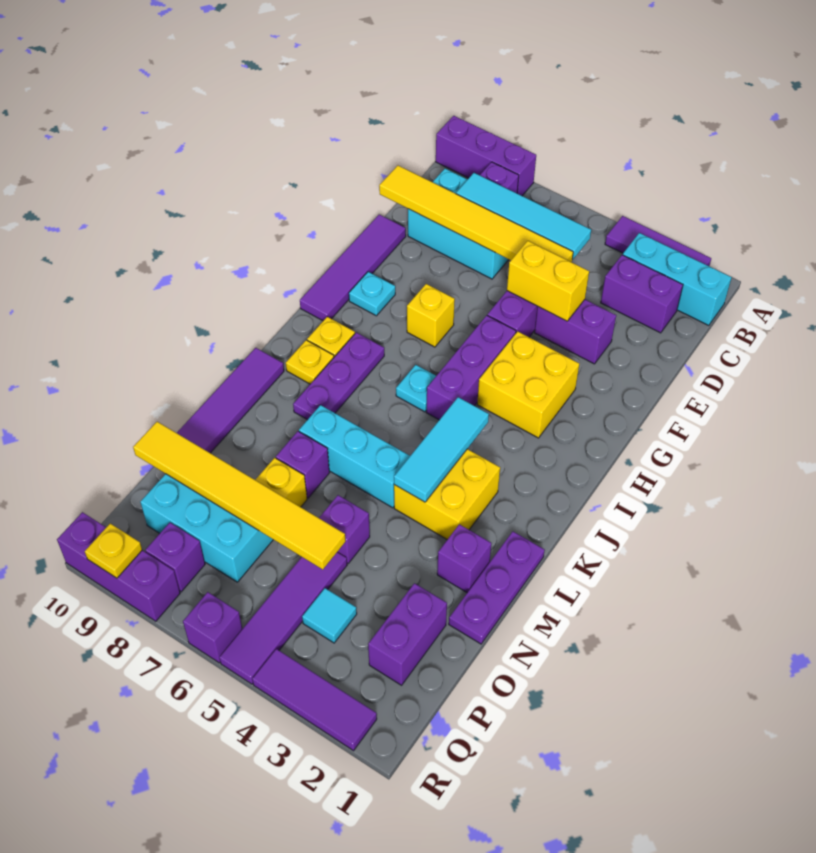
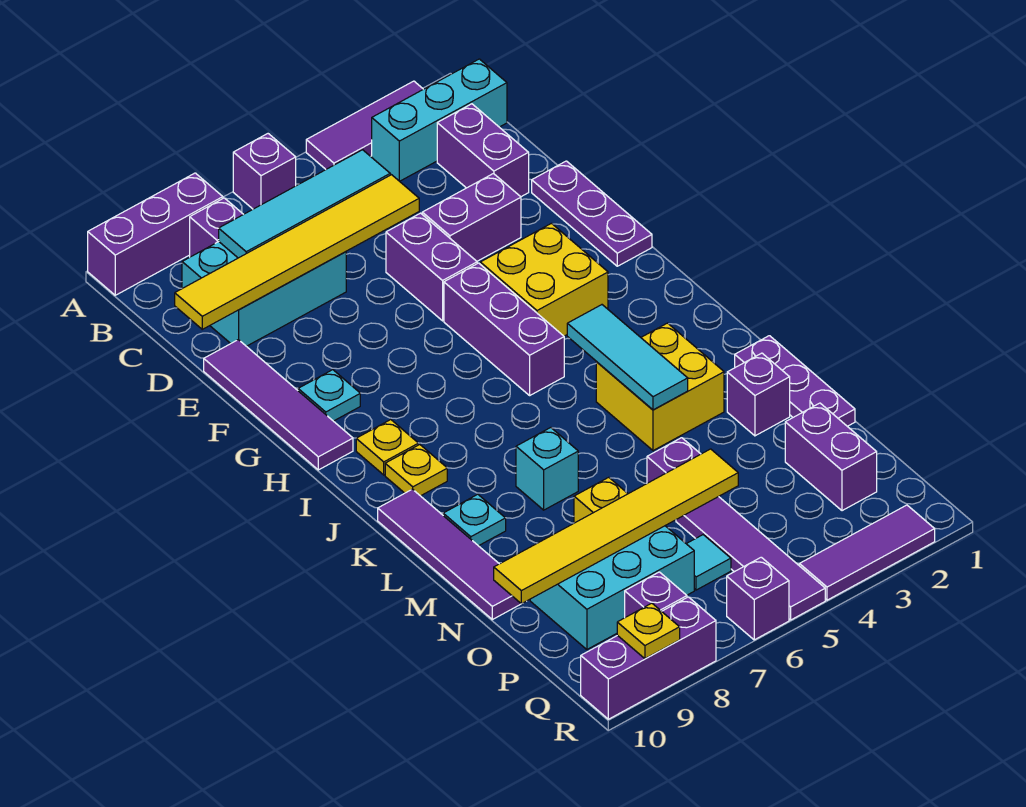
purple 1x2 brick [601,255,683,333] -> purple 1x2 brick turned to [437,104,529,197]
yellow 1x2 brick [507,241,589,321] -> none
yellow 1x1 brick [407,284,455,347] -> none
cyan 1x1 plate [396,365,436,412] -> cyan 1x1 plate moved to [443,494,506,546]
purple 1x3 plate [293,332,384,420] -> purple 1x3 plate moved to [532,161,652,266]
cyan 1x3 brick [299,405,410,508] -> cyan 1x1 brick [516,428,578,510]
purple 1x1 brick [276,431,330,498] -> purple 1x1 brick moved to [233,134,296,209]
cyan 1x1 tile [302,588,357,643] -> cyan 1x1 tile moved to [687,535,731,590]

